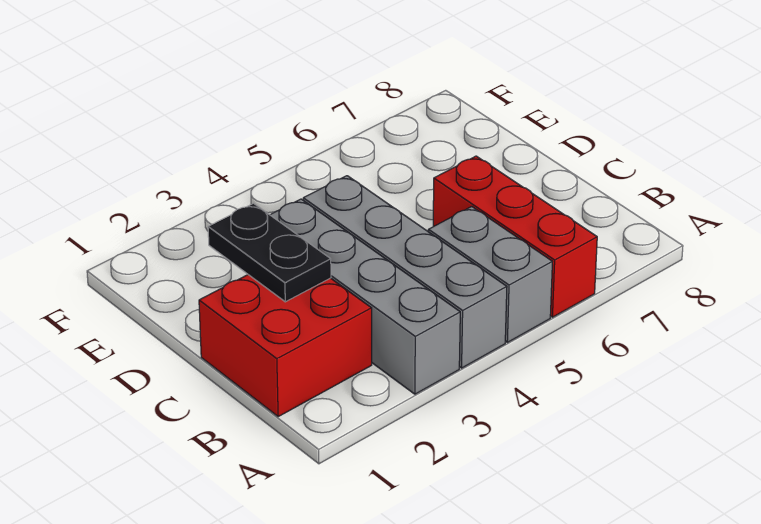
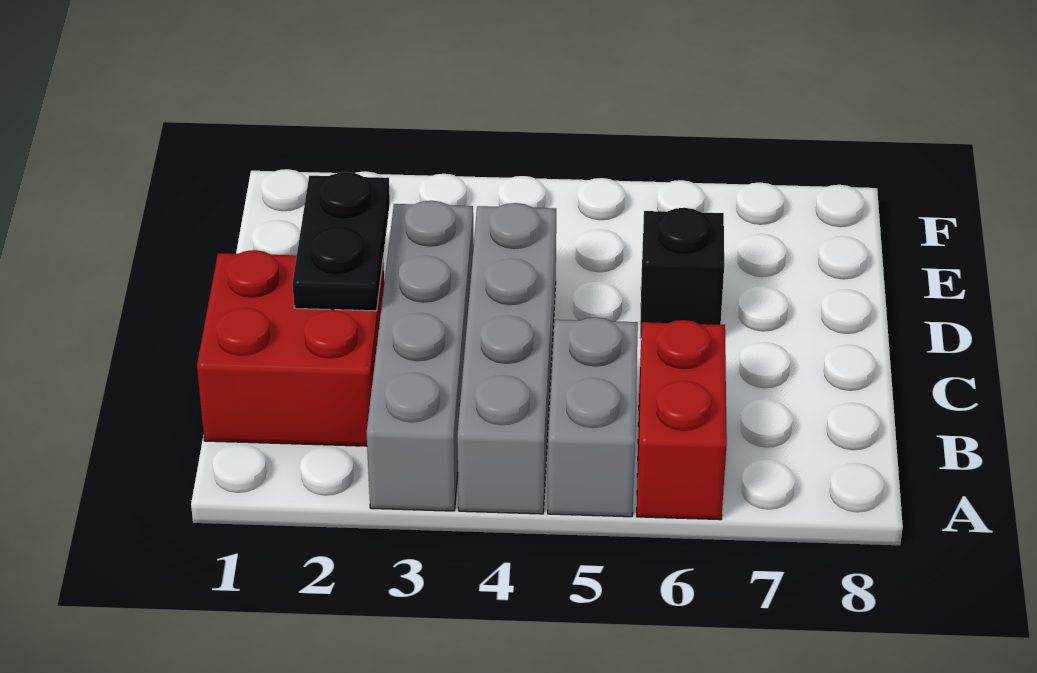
red 1x3 brick [433,156,597,317] -> red 1x2 brick [637,320,727,520]
none -> black 1x1 brick [640,208,724,338]

